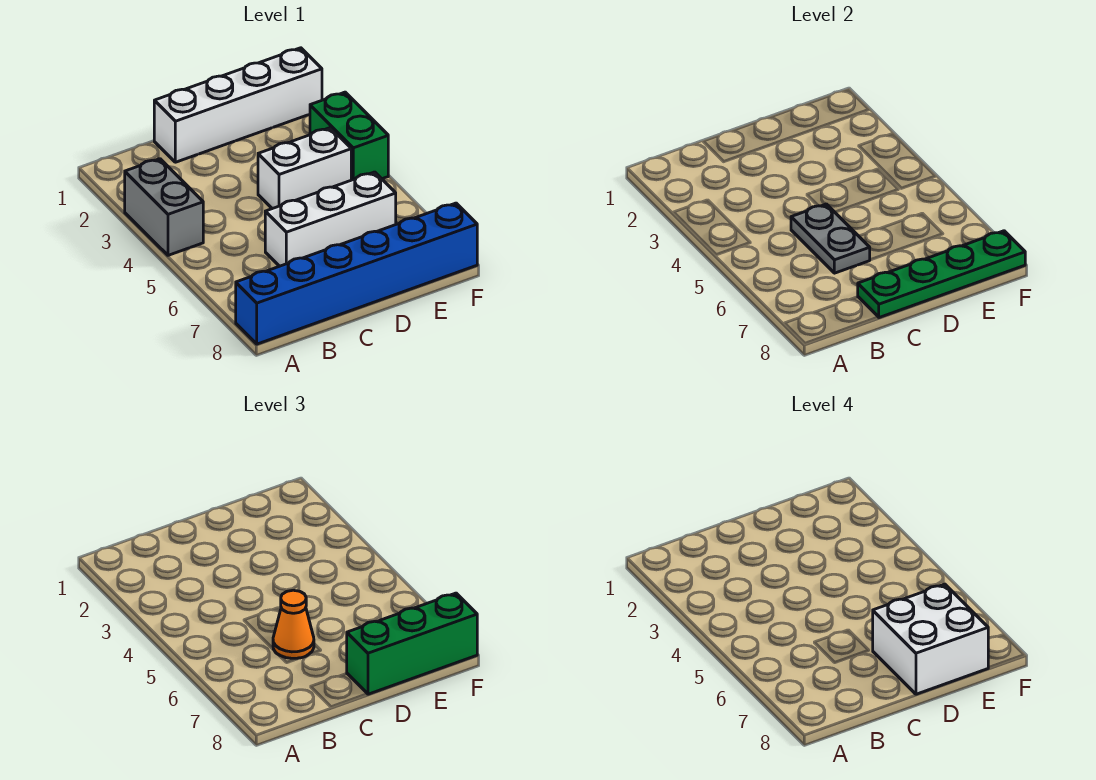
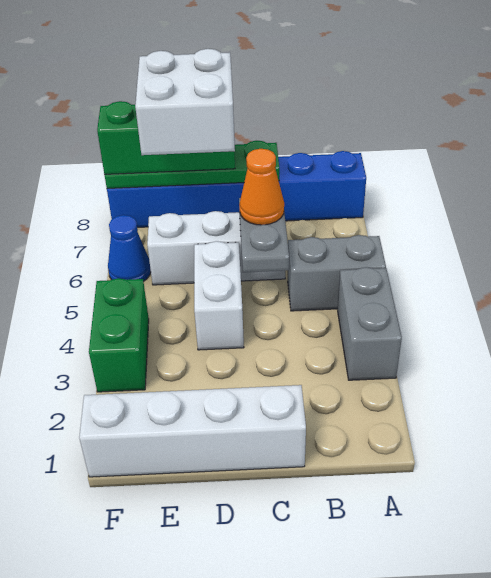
none -> grey 1x2 brick [288,235,386,311]
white 1x2 brick [258,128,351,209] -> white 1x2 brick turned to [194,241,244,350]
none -> blue 1x1 cone [108,215,151,281]

